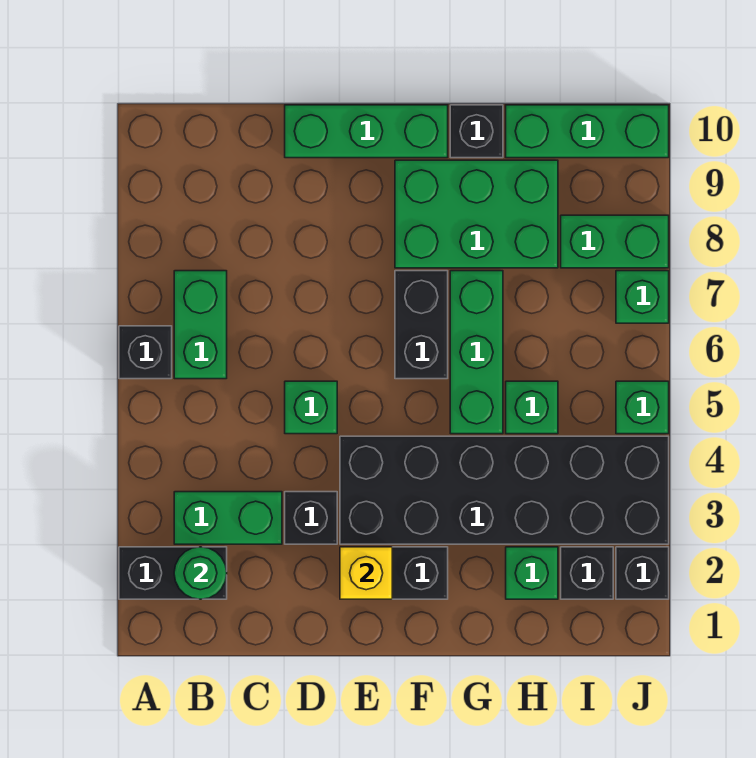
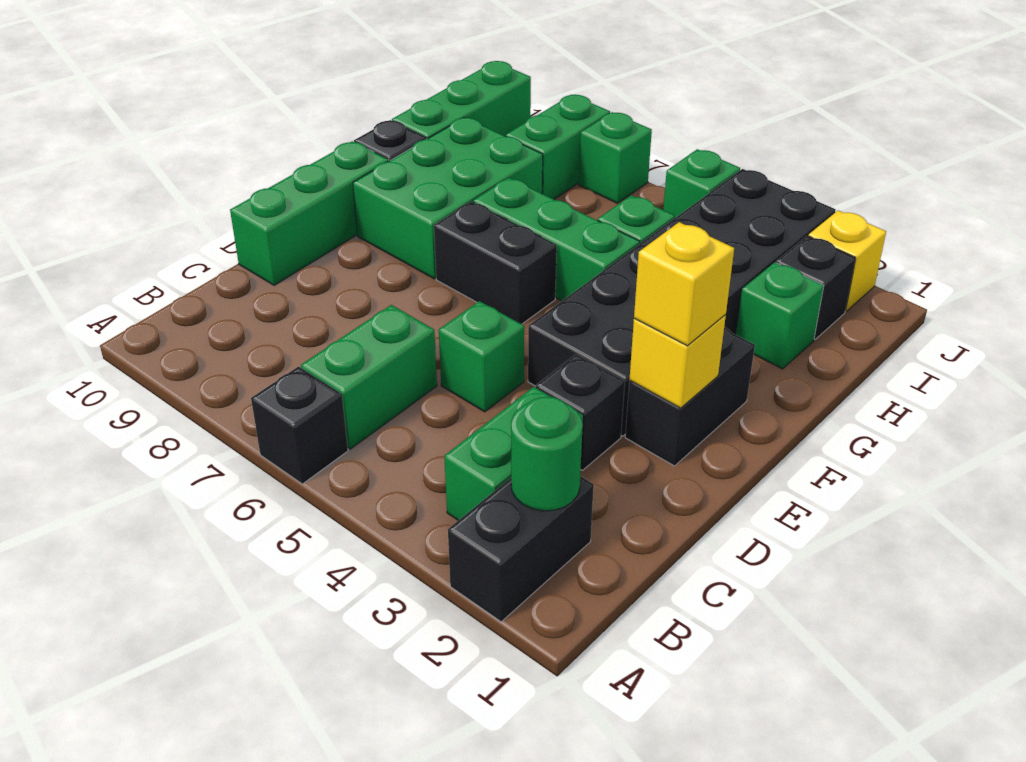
green 1x2 brick [174,271,227,379] -> green 1x2 brick turned to [301,305,437,449]
none -> yellow 1x1 brick [634,222,734,346]
black 1x1 brick [616,547,669,599] -> yellow 1x1 brick [808,210,886,311]

